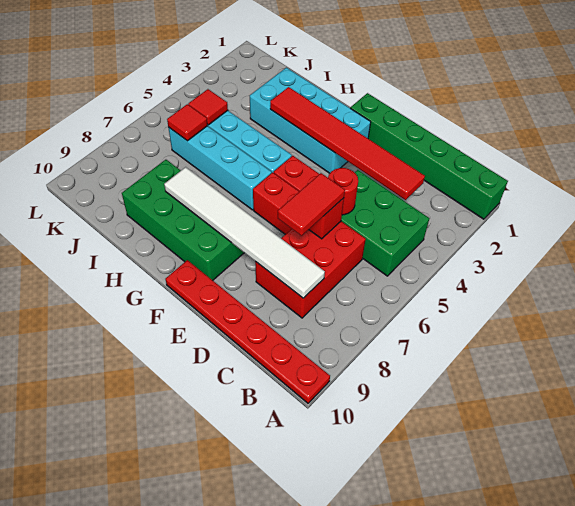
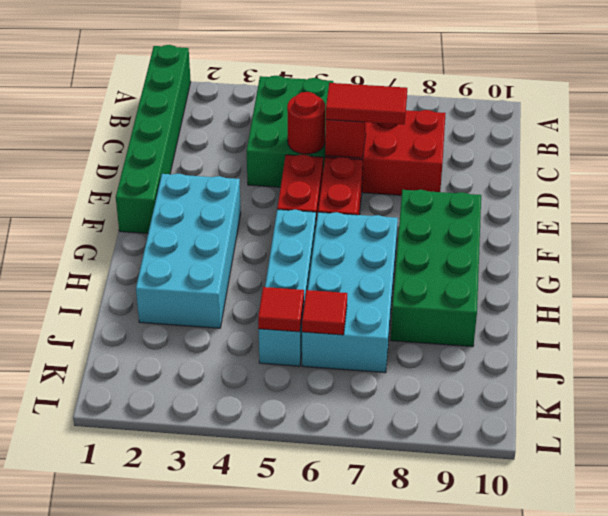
red 1x6 plate [165,260,330,403] -> none
red 1x6 tile [270,87,425,200] -> none
white 1x6 tile [164,167,325,298] -> none
cyan 1x4 brick [168,126,272,210] -> cyan 2x4 brick [302,212,398,373]

